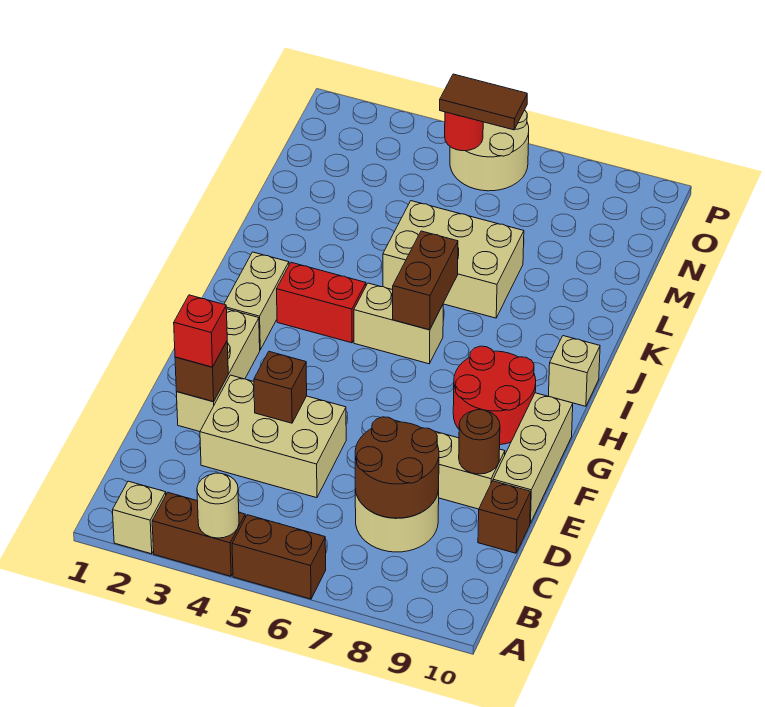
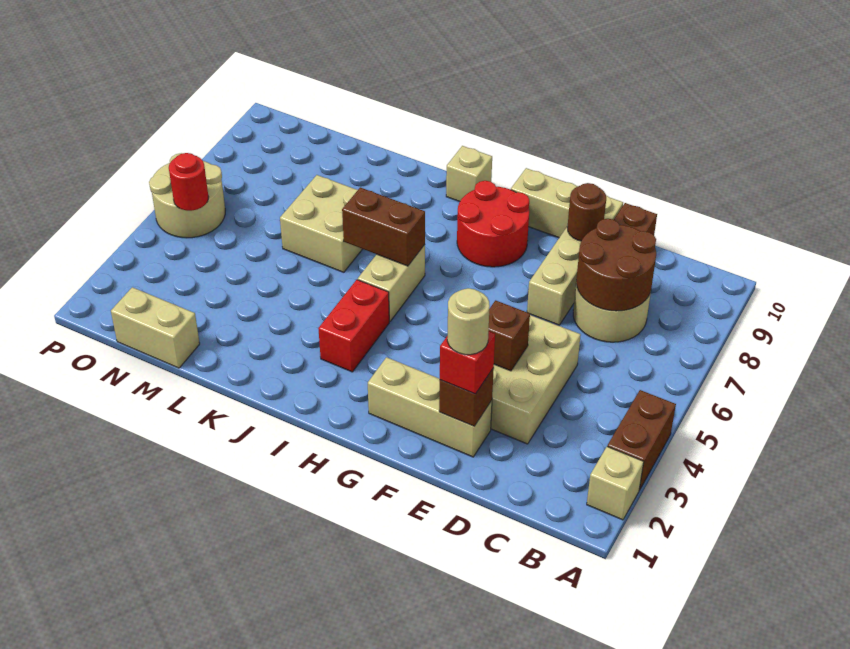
tan 1x1 round brick [197,473,239,538] -> tan 1x1 round brick moved to [447,288,490,355]
brown 1x2 brick [232,515,326,599] -> none
tan 1x2 brick [224,252,289,350] -> tan 1x2 brick moved to [111,287,200,368]
tan 2x3 brick [383,201,524,318] -> tan 2x2 brick [280,175,362,272]
brown 1x2 tile [440,74,527,130] -> none

